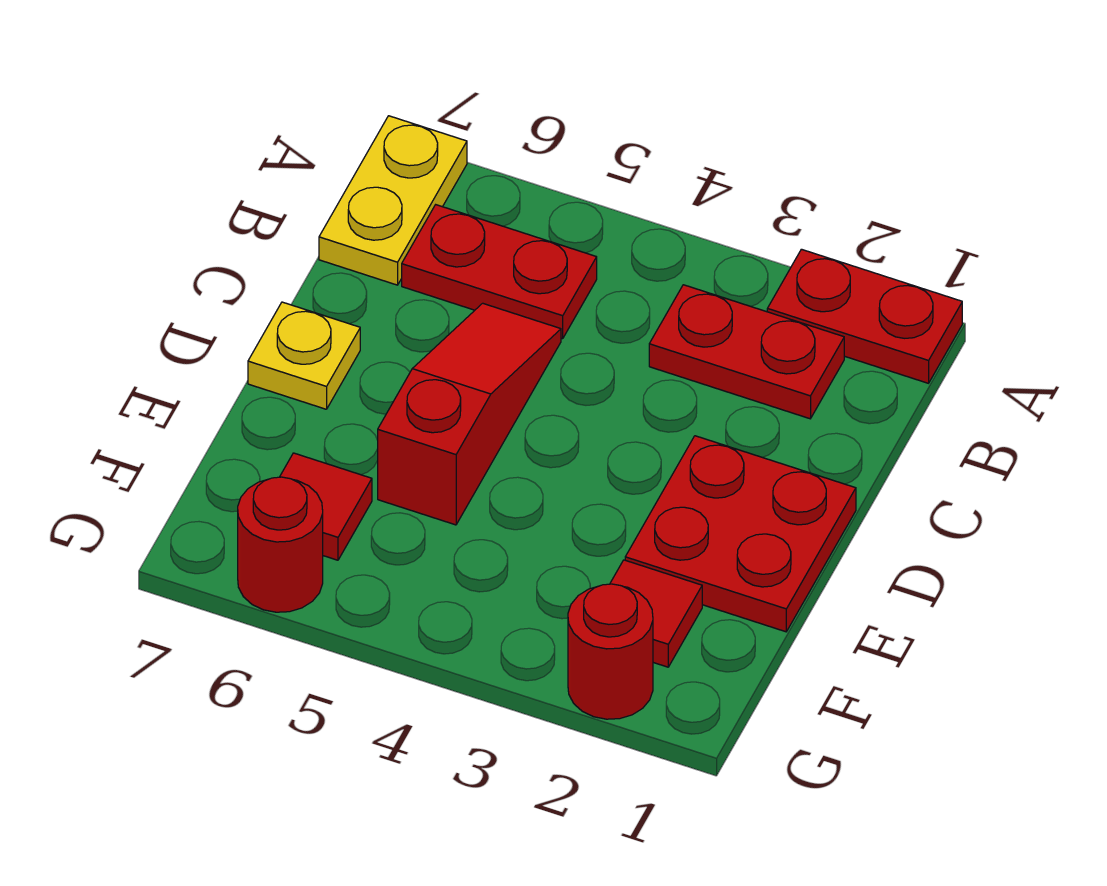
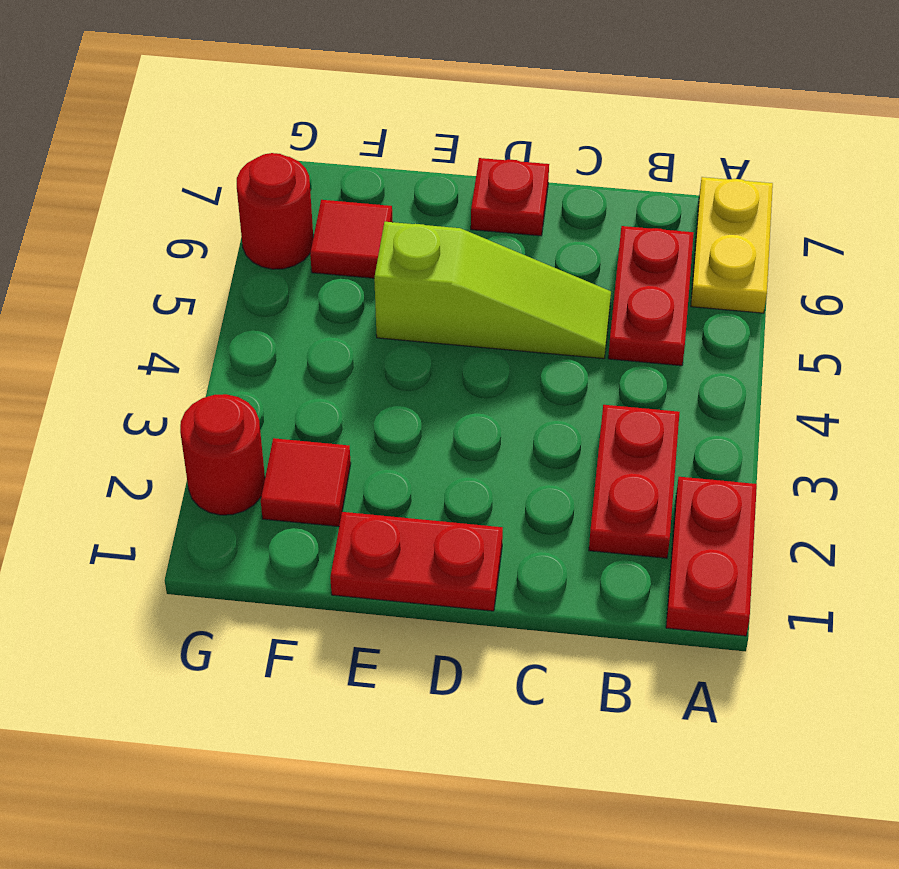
yellow 1x2 plate [319,116,467,285] -> yellow 1x2 plate turned to [691,177,773,313]
red 1x3 slope [378,303,561,525] -> lime 1x3 slope [374,222,611,359]
red 2x2 plate [625,436,856,632] -> red 1x2 plate [330,512,503,611]
yellow 1x1 plate [248,302,360,409] -> red 1x1 plate [471,158,549,236]

